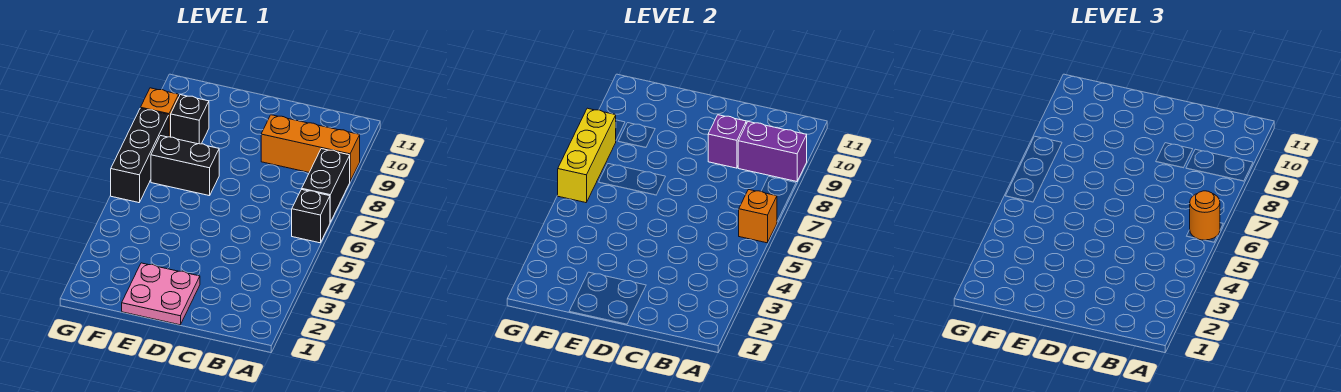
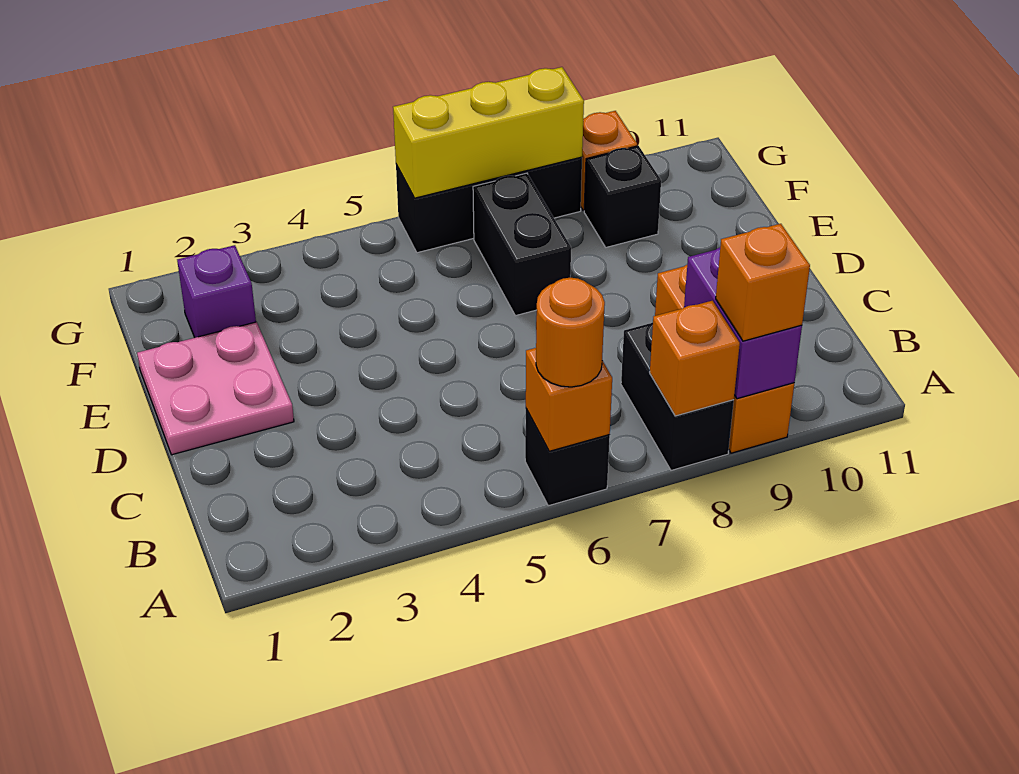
black 1x2 brick [302,149,350,222] -> black 1x2 brick turned to [621,322,734,470]
none -> orange 1x1 brick [650,301,740,416]
none -> orange 1x1 brick [716,224,810,341]
purple 1x1 brick [708,115,746,168] -> purple 1x1 brick moved to [177,245,256,338]

